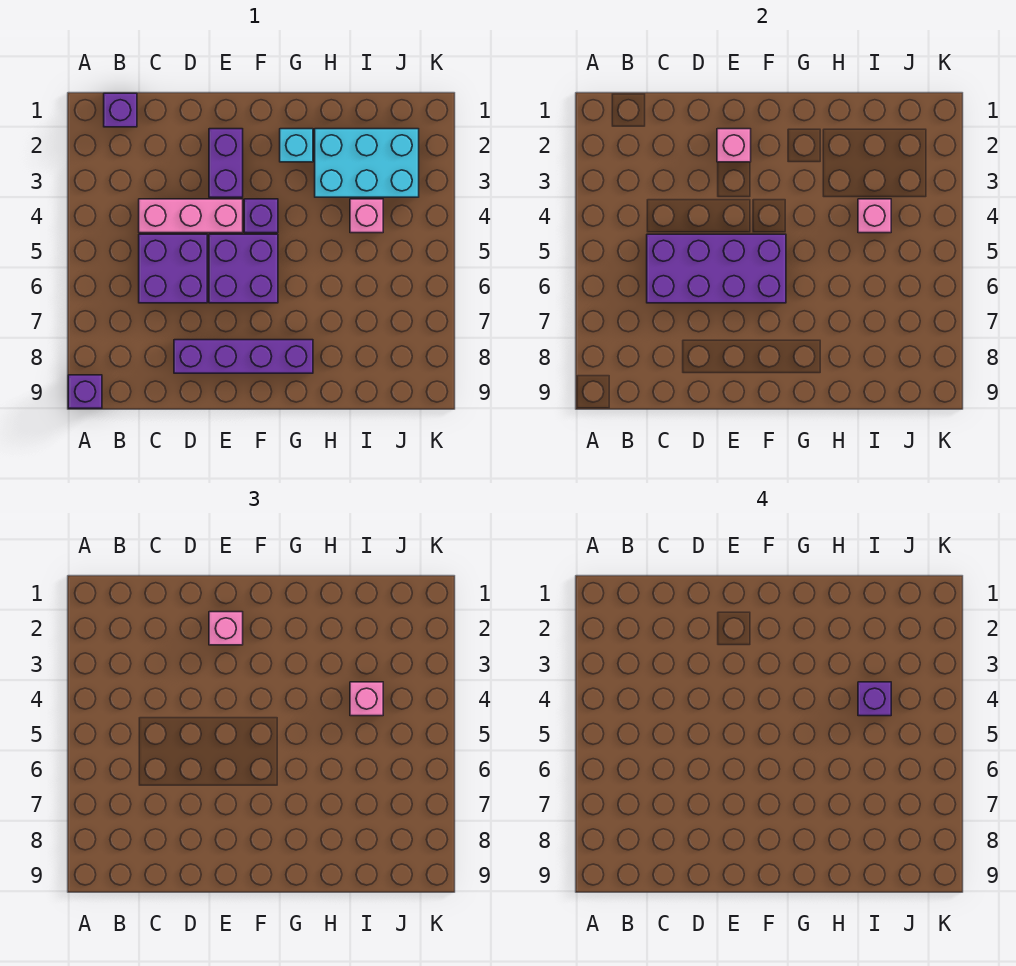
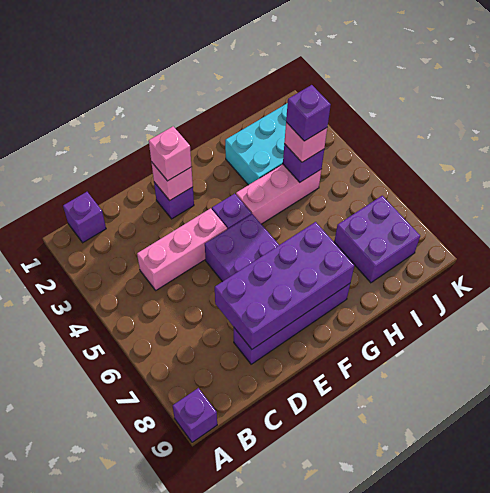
purple 2x2 brick [139,234,207,303] -> purple 2x2 brick moved to [334,196,420,283]
purple 2x4 brick [647,234,786,303] -> purple 2x4 brick moved to [215,222,354,349]
purple 1x2 brick [209,129,243,197] -> purple 1x1 brick [154,182,194,219]
cyan 1x1 brick [280,129,313,162] -> none
pink 1x1 brick [350,199,383,233] -> pink 1x3 brick [236,164,321,224]
pink 1x1 brick [858,199,891,233] -> purple 1x1 brick [283,144,324,182]

